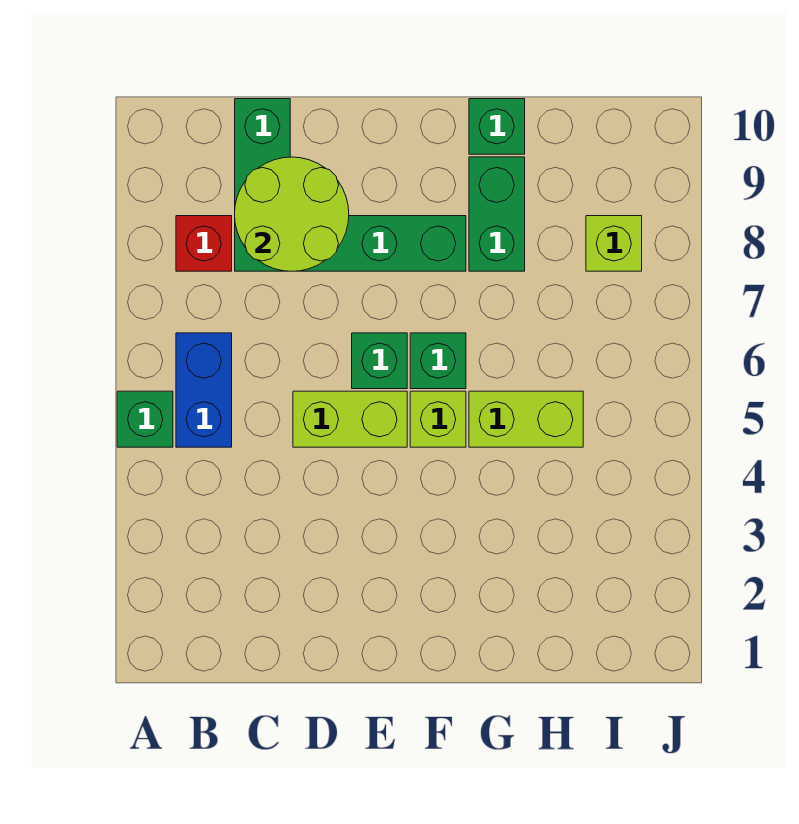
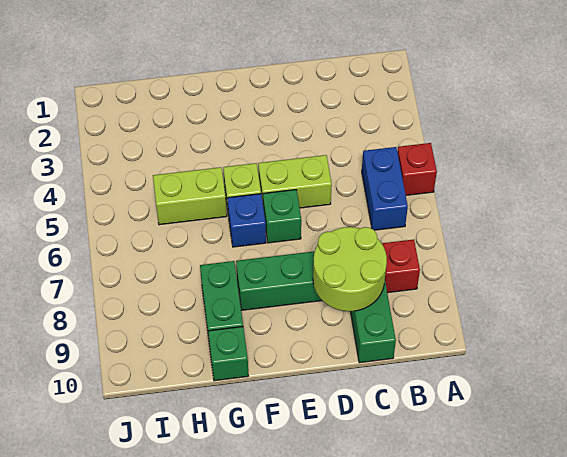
green 1x1 brick [117,391,173,447] -> red 1x1 brick [397,143,437,195]
green 1x1 brick [410,333,466,389] -> blue 1x1 brick [228,194,266,247]
lime 1x1 brick [586,216,642,271] -> none

